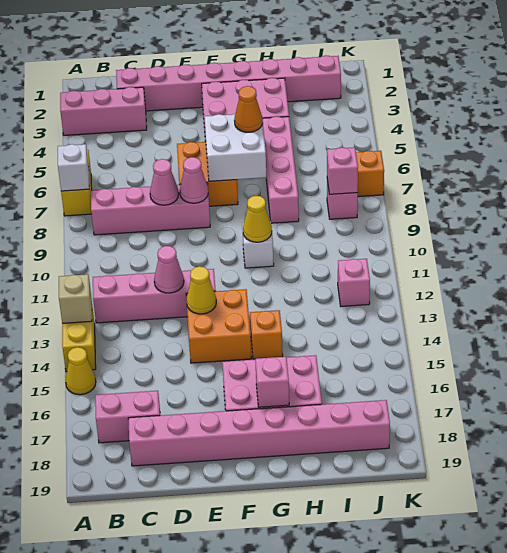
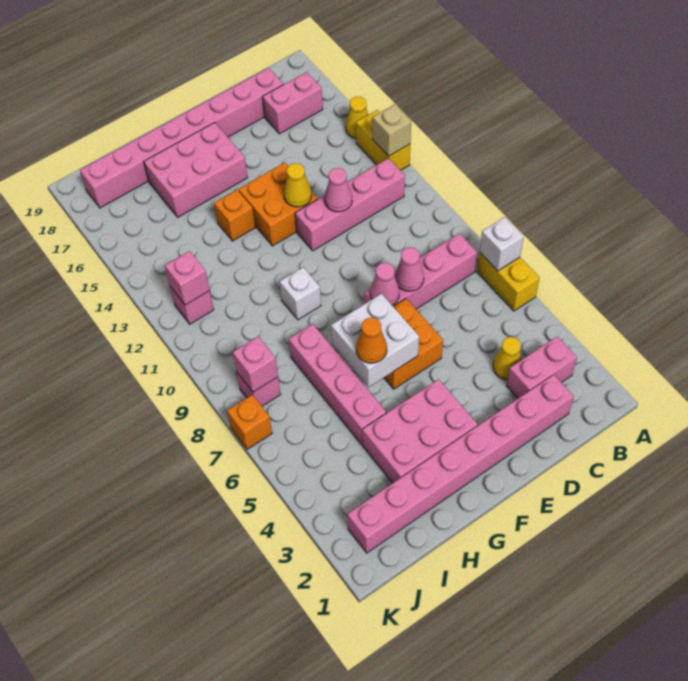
pink 1x3 brick [60,87,147,136] -> pink 1x2 brick [506,336,577,398]
yellow 1x1 cone [243,196,272,242] -> yellow 1x1 cone moved to [493,337,522,380]
pink 1x1 brick [255,357,289,407] -> pink 1x1 brick moved to [165,251,210,305]

